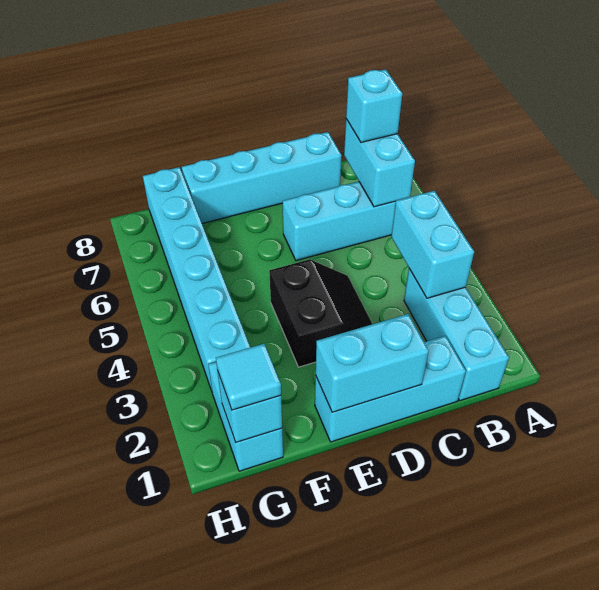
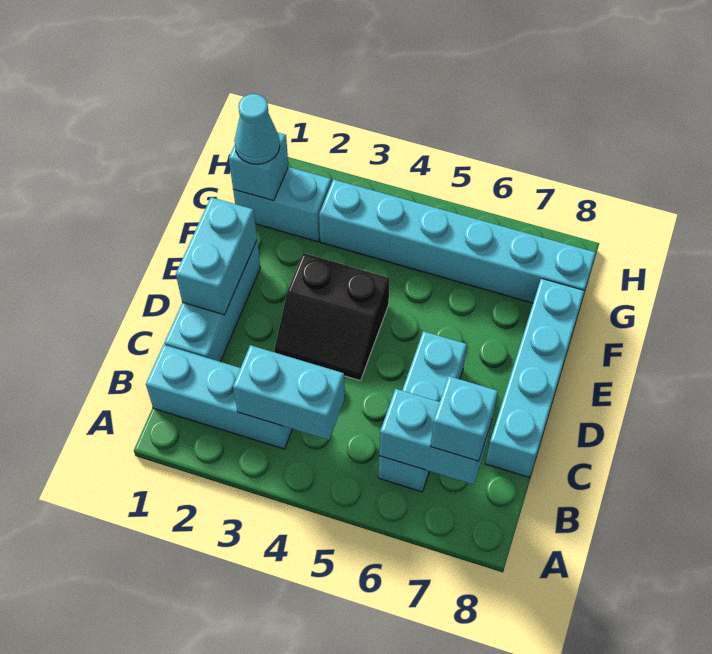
cyan 1x1 tile [216,344,281,410] -> cyan 1x1 cone [234,94,280,164]

